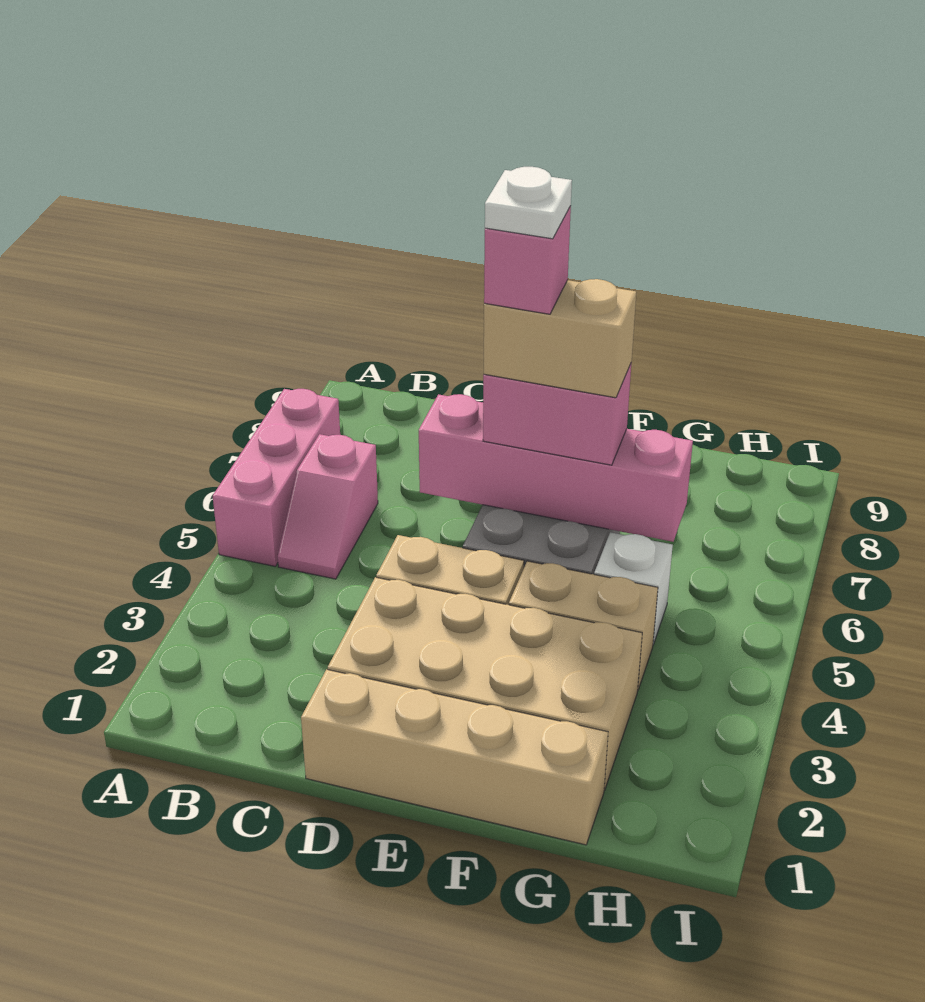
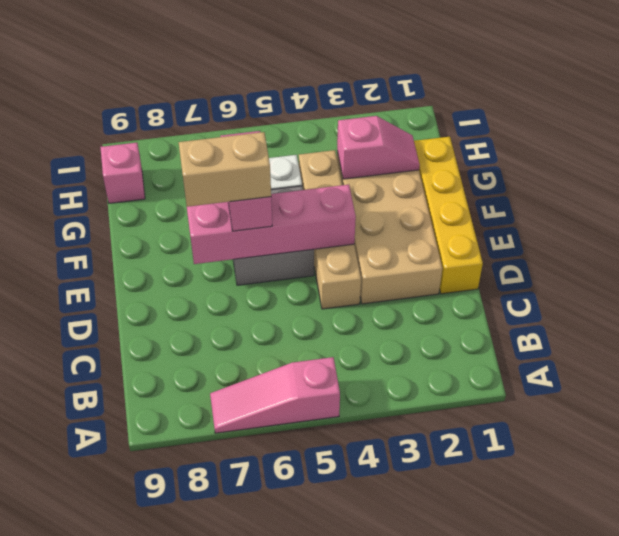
pink 1x3 brick [213,389,340,566] -> pink 1x3 slope [210,357,340,433]
pink 1x2 slope [278,434,378,579] -> pink 1x2 slope moved to [337,116,420,179]
tan 1x4 brick [301,669,608,845] -> yellow 1x4 brick [414,137,483,294]
pink 1x4 brick [419,394,693,542] -> pink 1x4 brick turned to [187,185,356,264]
tan 1x2 brick [484,279,636,398] -> tan 1x2 brick turned to [179,132,271,207]
pink 1x1 brick [484,207,571,314] -> pink 1x1 brick moved to [101,143,145,203]
white 1x1 plate [485,167,572,239] -> none

